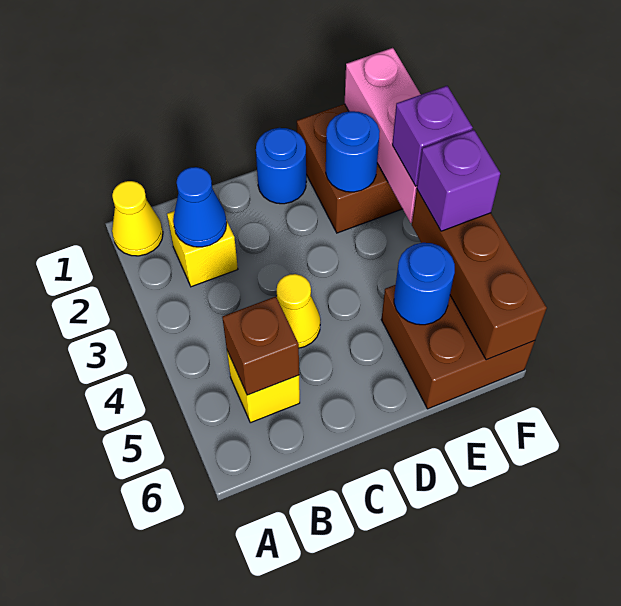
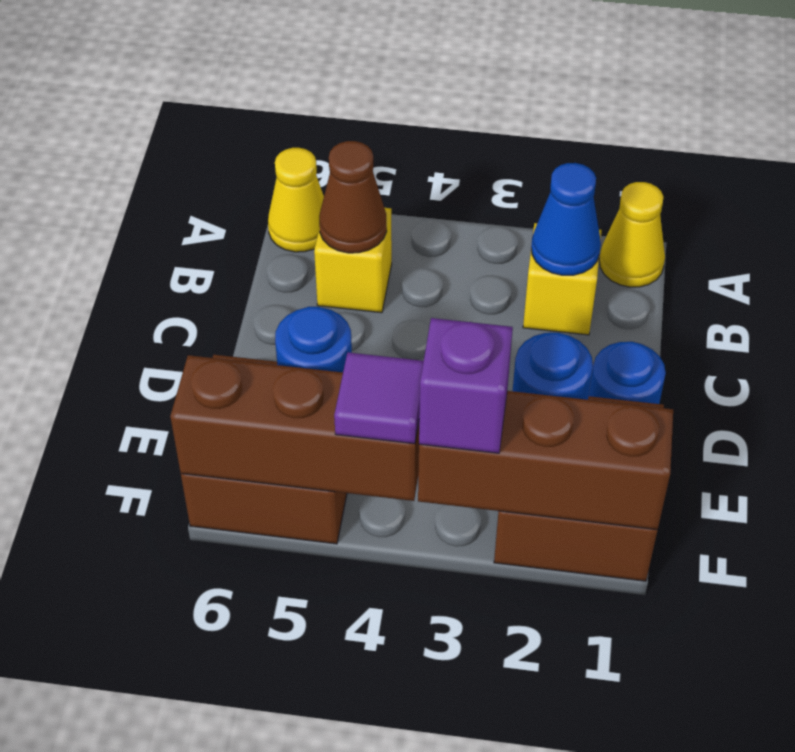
brown 1x1 brick [222,297,299,395] -> brown 1x1 cone [319,141,387,253]
yellow 1x1 cone [277,274,320,348] -> yellow 1x1 cone moved to [268,148,324,252]
pink 1x3 brick [345,48,421,223] -> brown 1x3 brick [418,391,673,530]
purple 1x1 brick [417,130,500,231] -> purple 1x1 tile [334,352,424,444]

